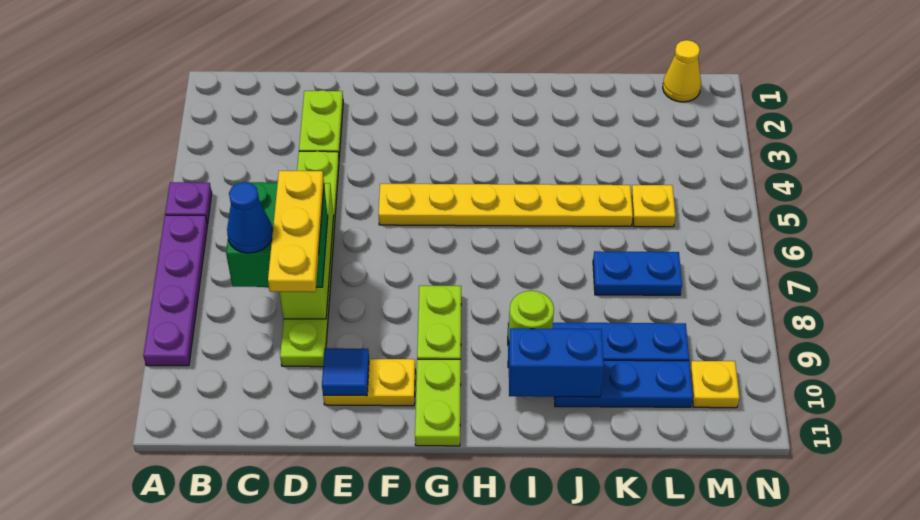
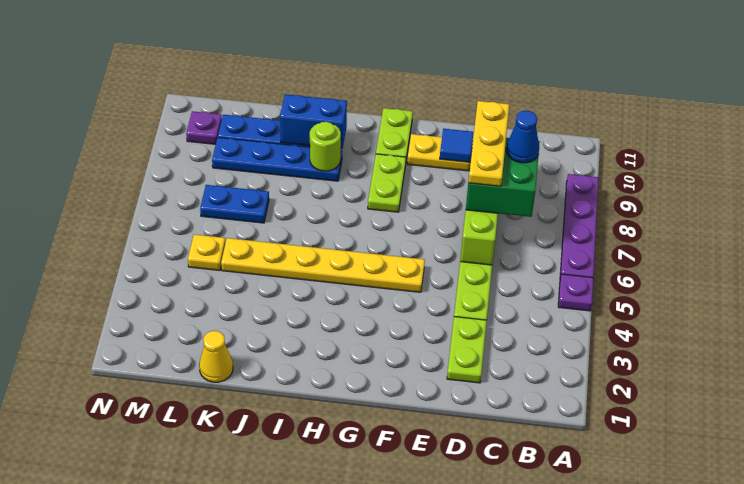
yellow 1x1 cone [663,40,701,102] -> yellow 1x1 cone moved to [199,331,233,382]
yellow 1x1 plate [690,361,740,408] -> purple 1x1 plate [186,111,222,144]

